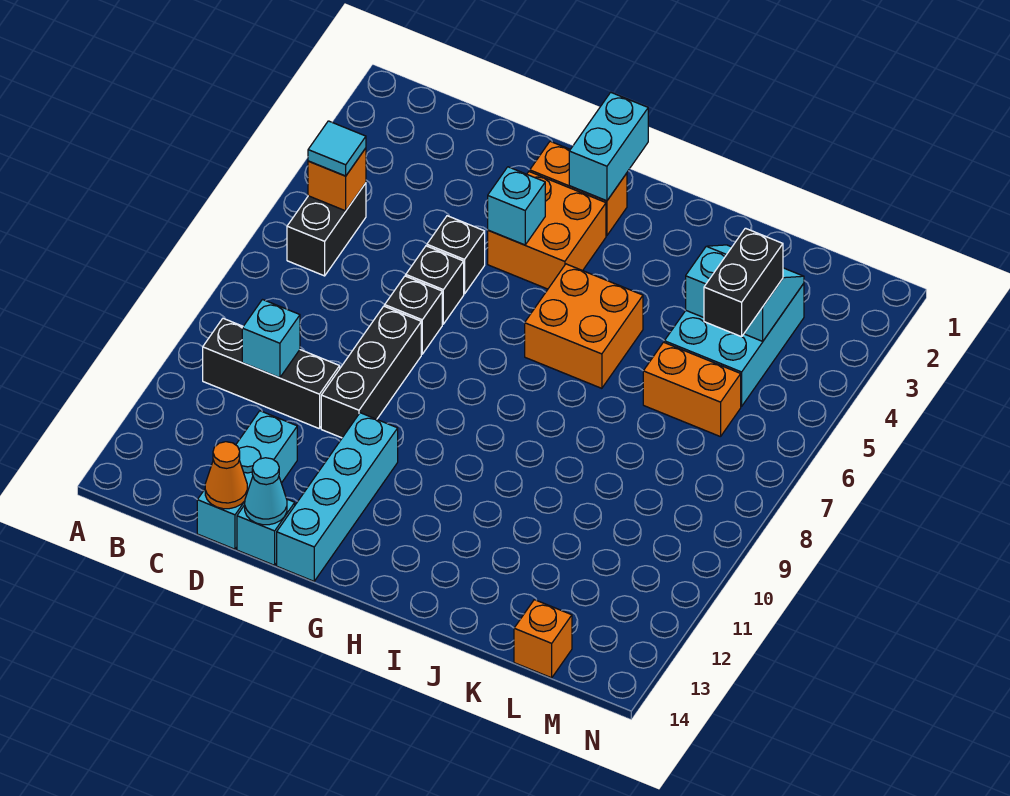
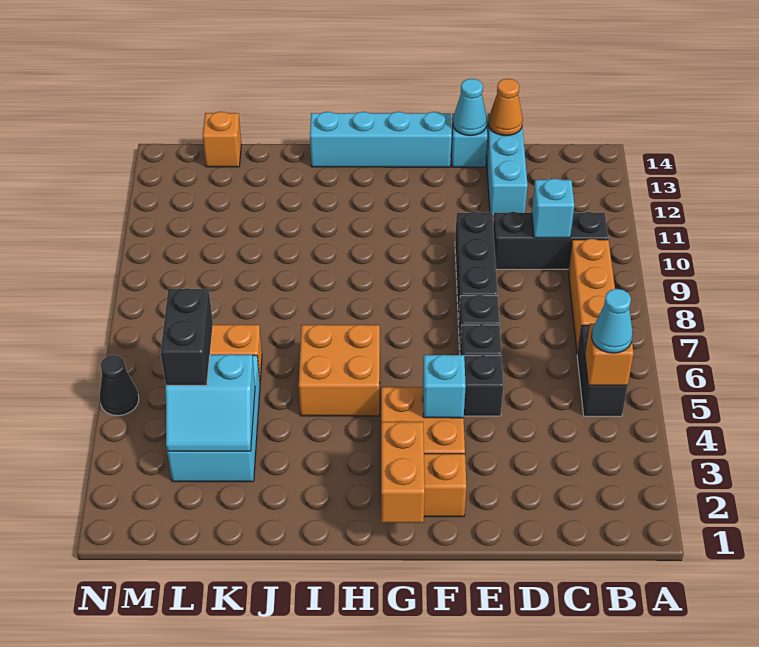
cyan 1x1 tile [308,121,366,176] -> cyan 1x1 cone [592,289,633,353]
none -> orange 1x3 brick [568,239,615,354]
cyan 1x4 brick [277,413,398,581] -> cyan 1x4 brick turned to [310,112,452,167]
cyan 1x2 brick [569,92,648,201] -> orange 1x2 brick [381,422,425,523]
none -> black 1x1 cone [100,355,139,416]

